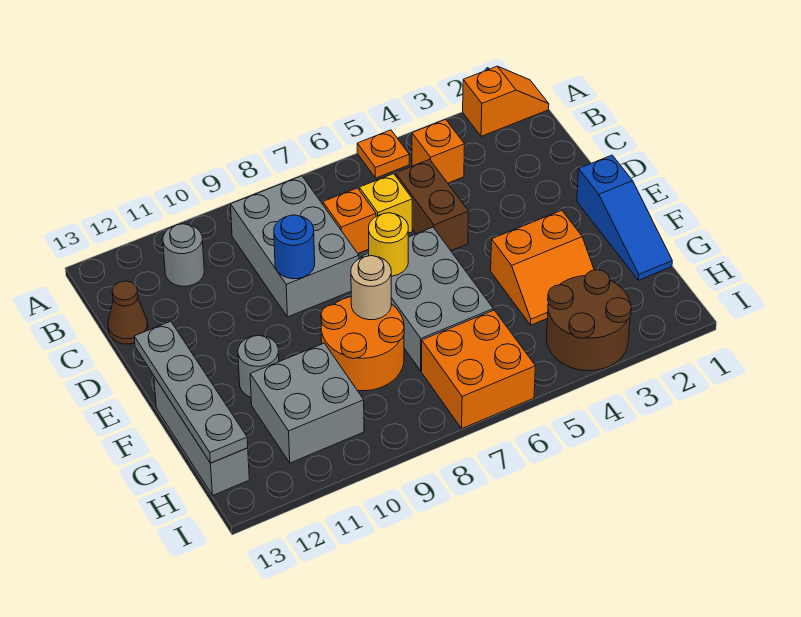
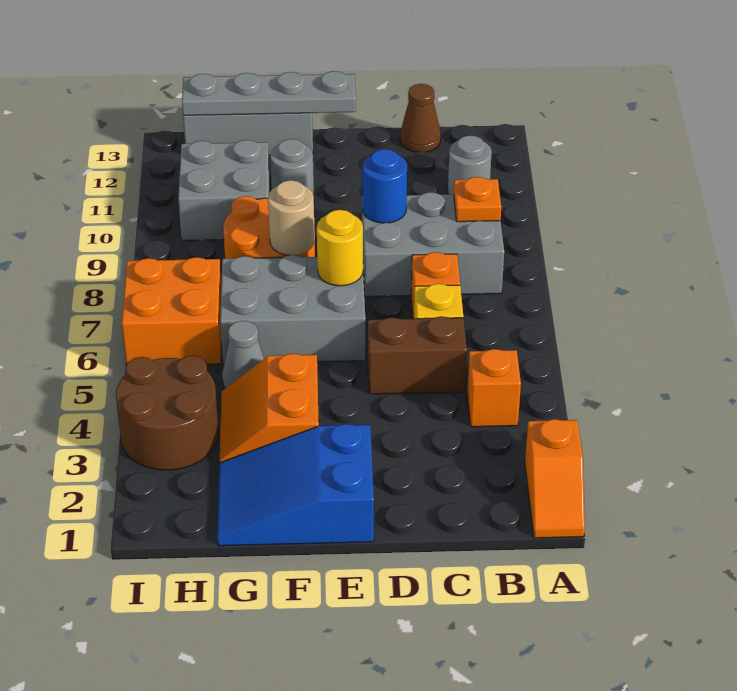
orange 1x1 plate [357,130,409,178] -> orange 1x1 plate moved to [454,177,501,222]
blue 1x3 slope [577,155,672,280] -> blue 2x3 slope [217,424,374,546]
none -> grey 1x1 cone [222,321,264,388]

